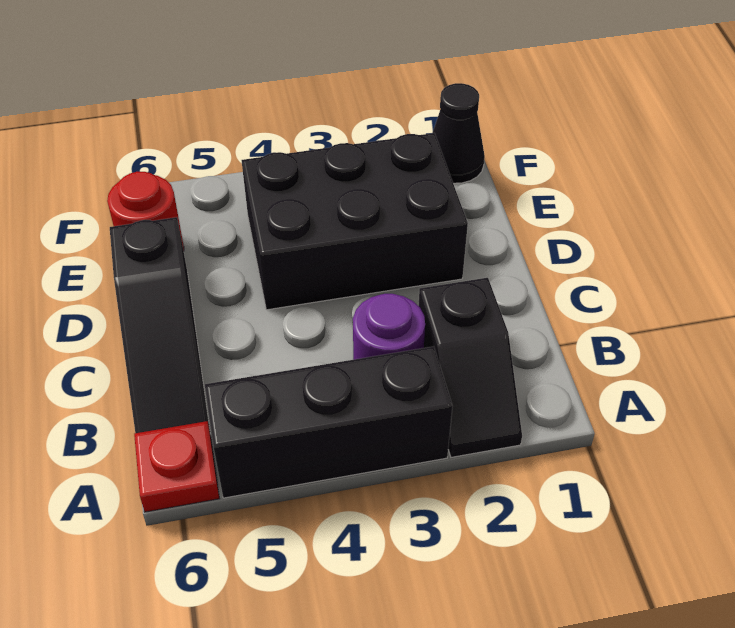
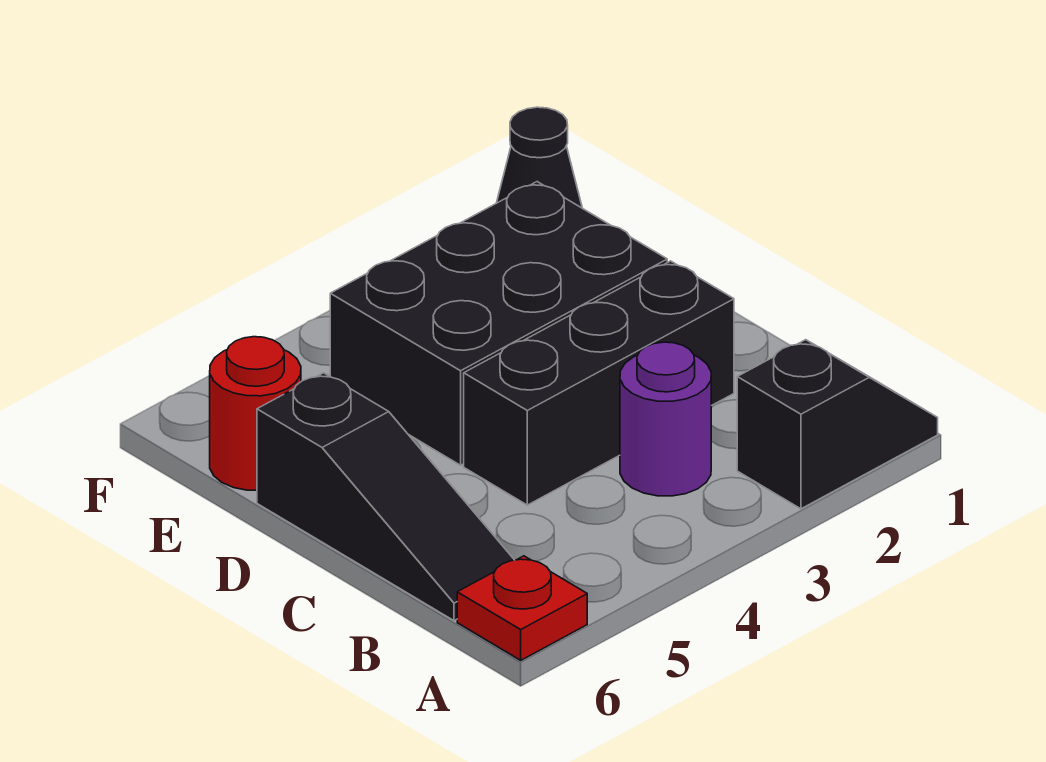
black 1x2 slope [419,278,522,457] -> black 1x2 slope turned to [737,340,938,509]
black 1x3 brick [205,346,452,498] -> black 1x3 brick moved to [464,261,734,505]

